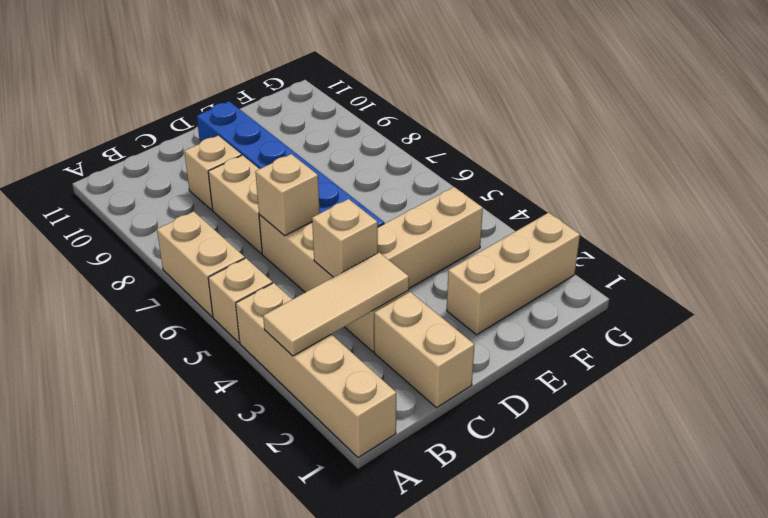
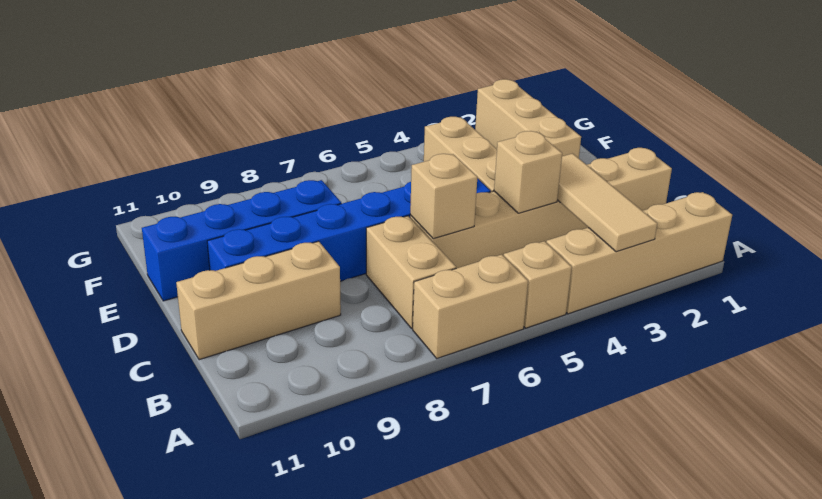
tan 1x2 brick [208,155,262,254] -> tan 1x2 brick turned to [366,216,456,329]
tan 1x1 brick [184,136,241,210] -> tan 1x3 brick [176,241,341,360]
none -> blue 1x4 brick [142,180,341,301]

